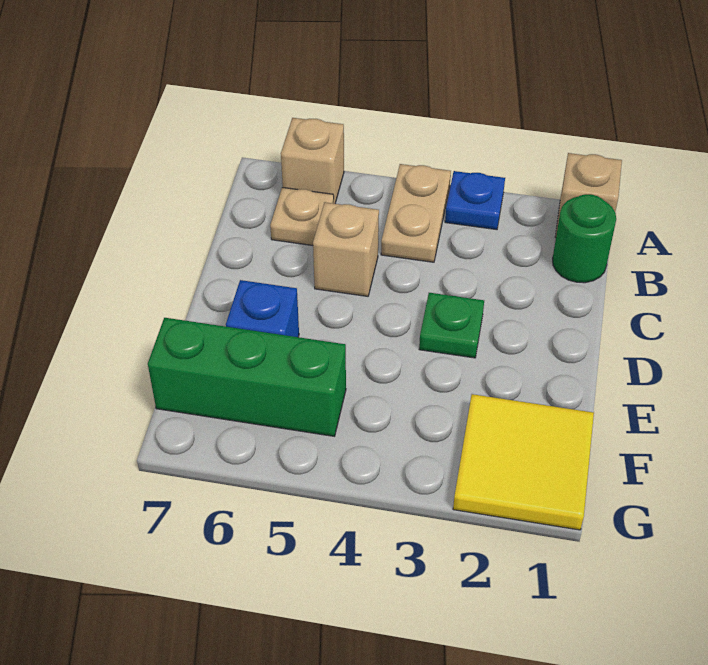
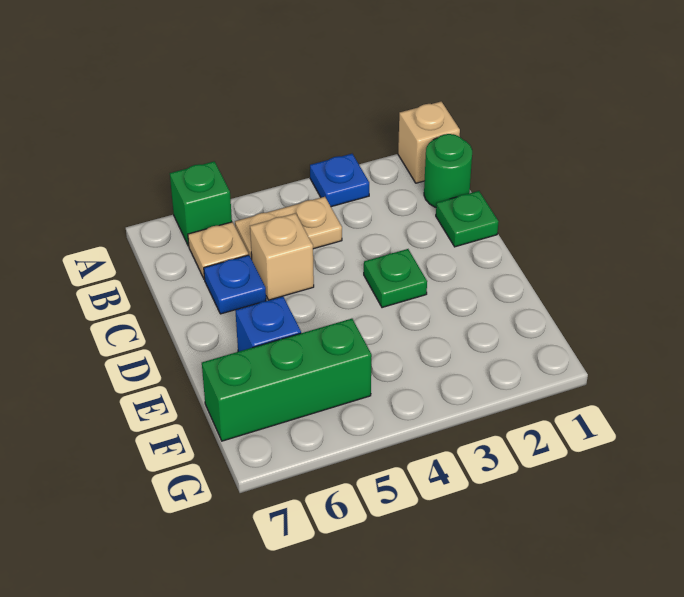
tan 1x2 plate [381,164,451,262] -> tan 1x2 plate turned to [235,197,342,259]
tan 1x1 brick [281,118,344,204] -> green 1x1 brick [170,161,232,246]
none -> green 1x1 plate [436,191,499,247]
none -> blue 1x1 plate [204,255,266,314]
yellow 2x2 tile [453,394,594,530] -> none

